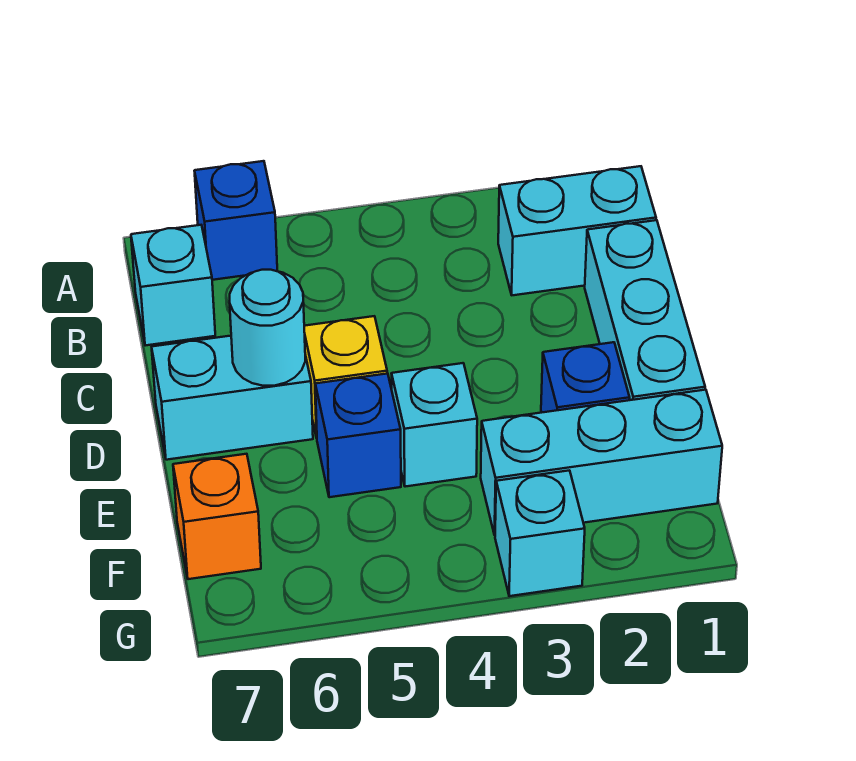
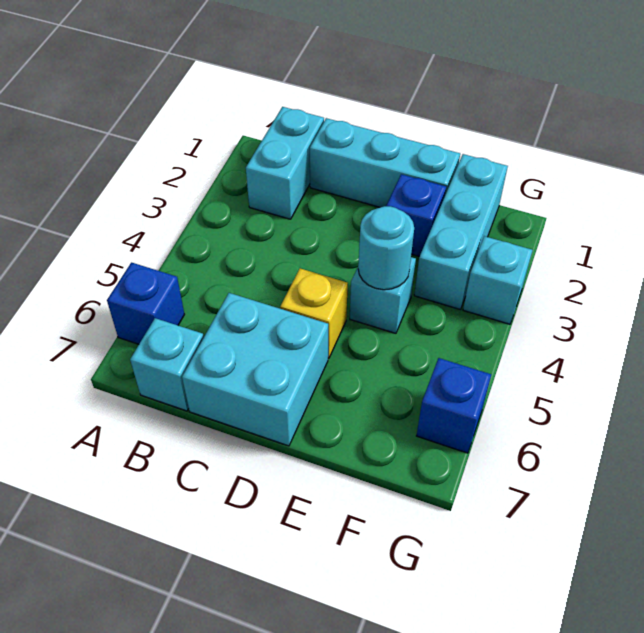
cyan 1x2 brick [152,336,313,460] -> cyan 2x2 brick [182,293,328,446]
cyan 1x1 round brick [230,270,305,386] -> cyan 1x1 round brick moved to [358,206,414,290]
blue 1x1 brick [315,373,401,497] -> blue 1x1 brick moved to [417,358,491,453]
orange 1x1 brick [173,454,261,579] -> none

